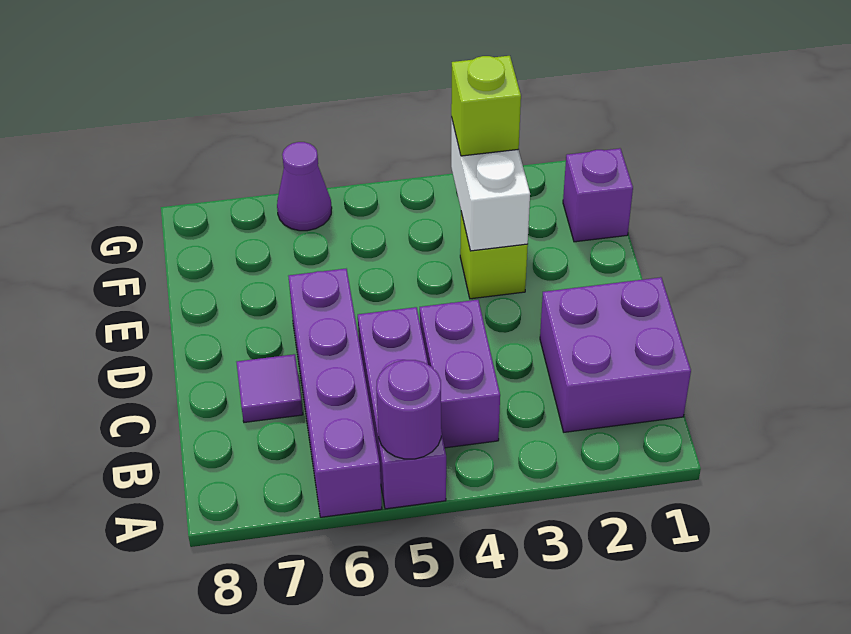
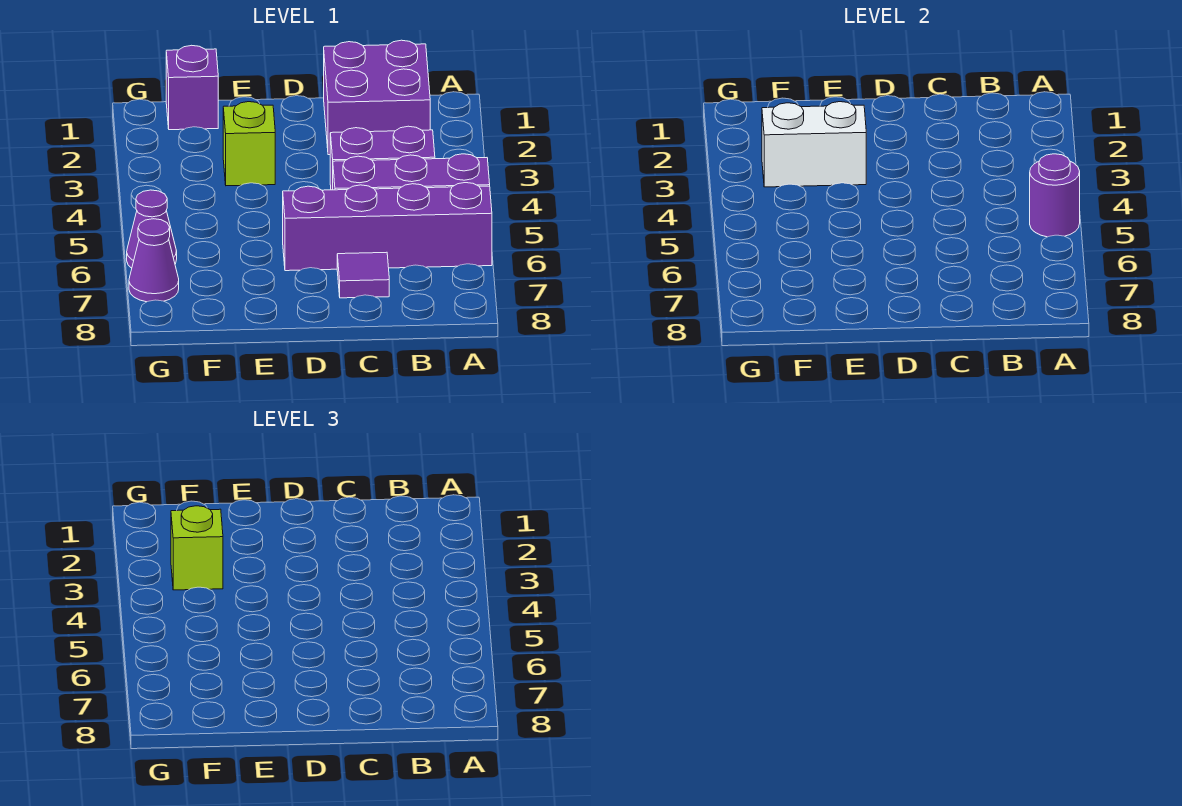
none -> purple 1x1 cone [129,219,179,302]

